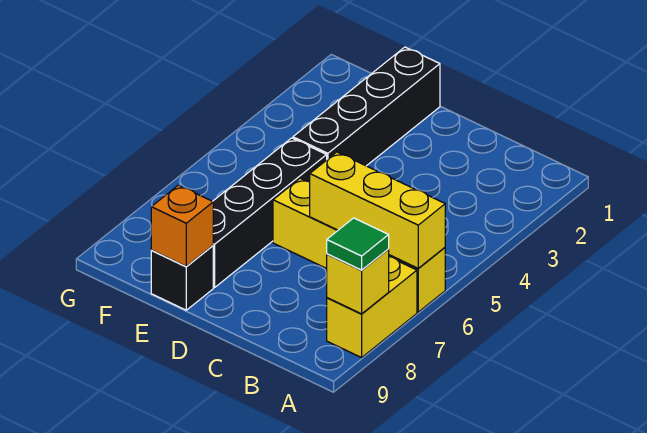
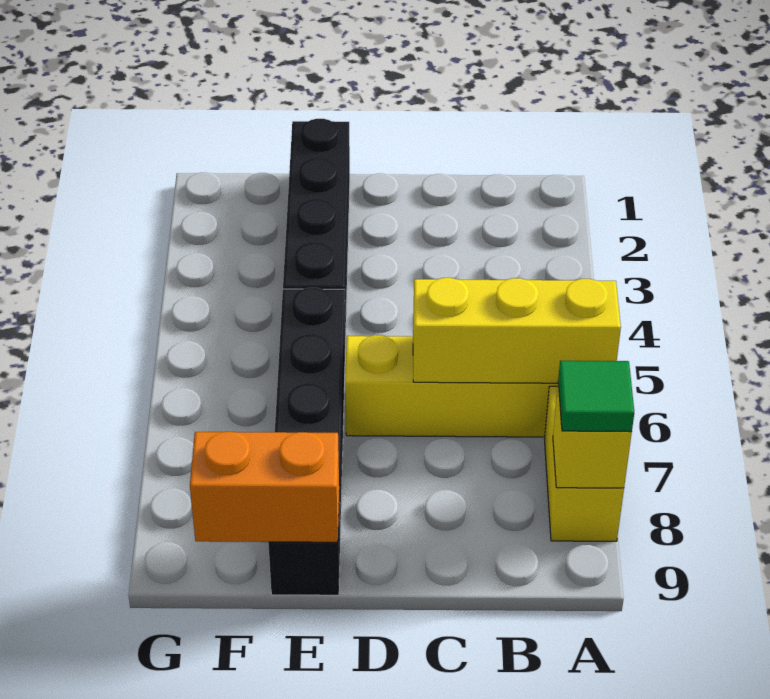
orange 1x1 brick [151,185,213,267] -> orange 1x2 brick [190,432,339,542]

